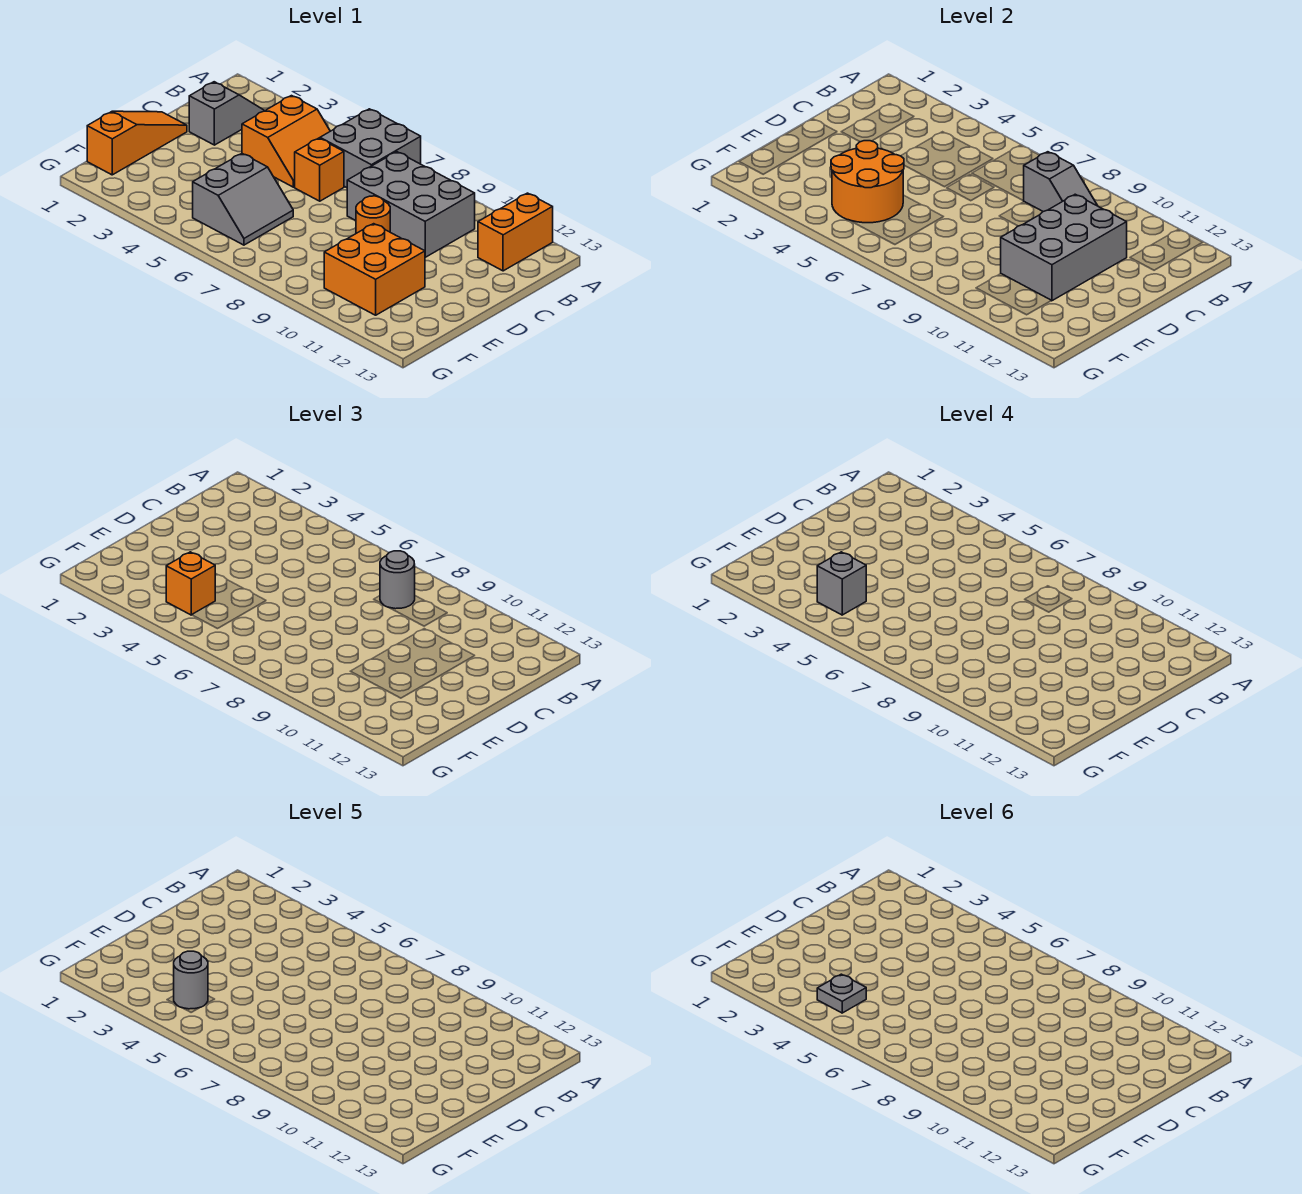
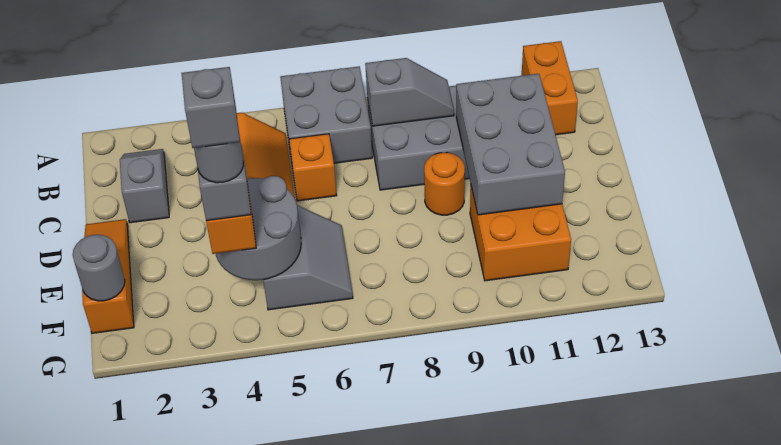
grey 1x1 round brick [380,551,415,609] -> grey 1x1 round brick moved to [73,235,125,301]
orange 2x2 round brick [831,141,904,223] -> grey 2x2 round brick [216,176,301,280]
grey 1x1 plate [817,974,866,1013] -> grey 1x1 brick [182,67,240,148]

